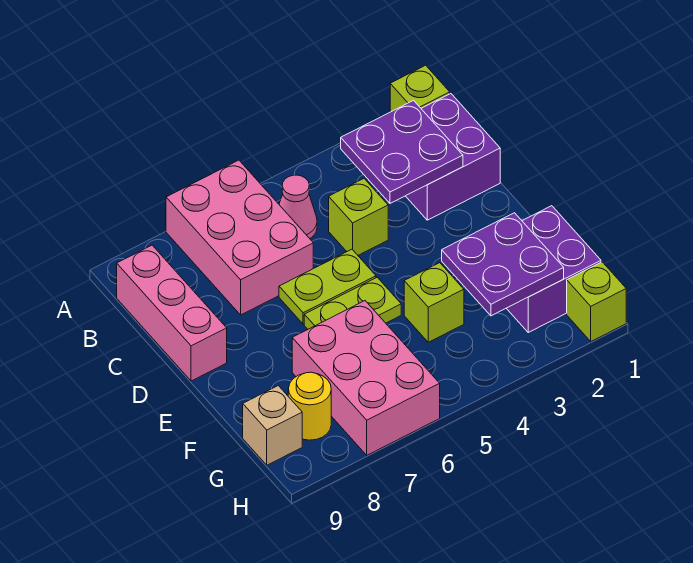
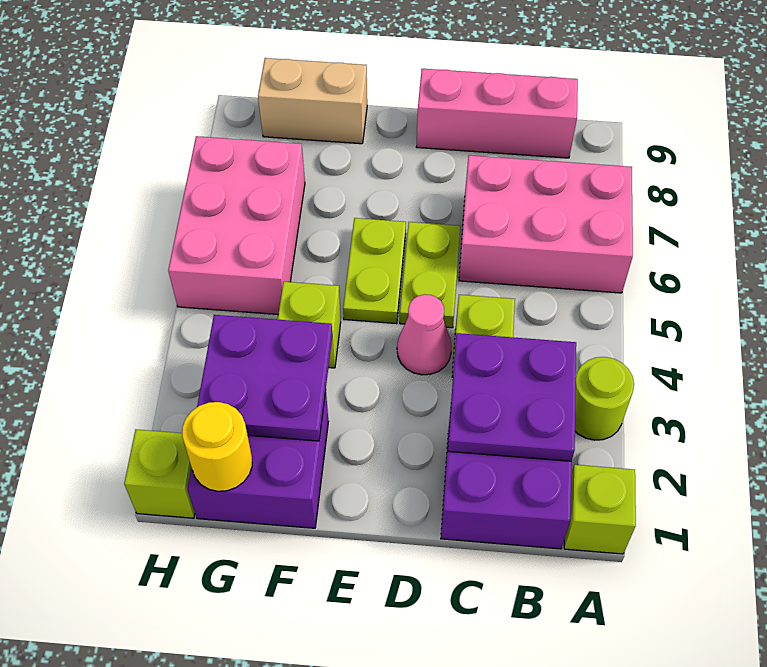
none -> lime 1x1 round brick [575,357,634,440]
pink 1x1 cone [279,175,317,238] -> pink 1x1 cone moved to [397,294,452,375]
pink 2x3 brick [292,301,440,455] -> pink 2x3 brick turned to [168,136,305,314]
yellow 1x1 round brick [288,372,331,440] -> yellow 1x1 round brick moved to [182,402,252,491]
tan 1x1 brick [243,386,302,465] -> tan 1x2 brick [258,58,367,144]

